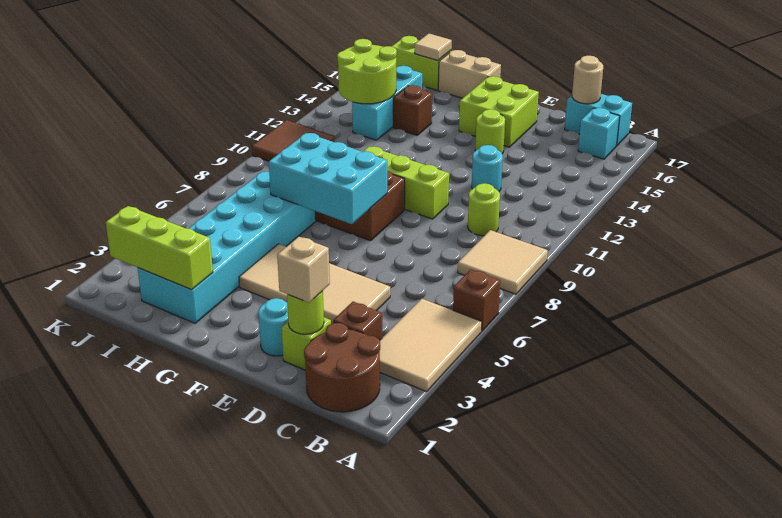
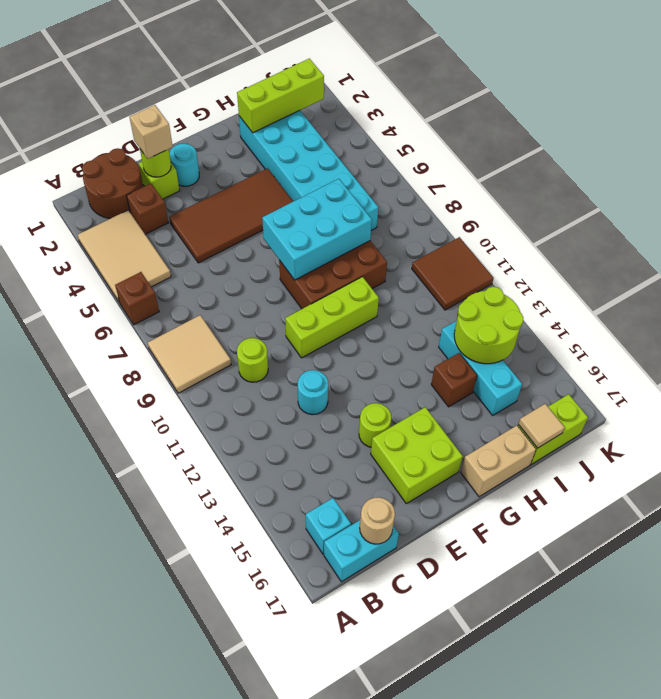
tan 2x4 tile [239,244,390,324] -> brown 2x4 tile [169,168,293,263]

